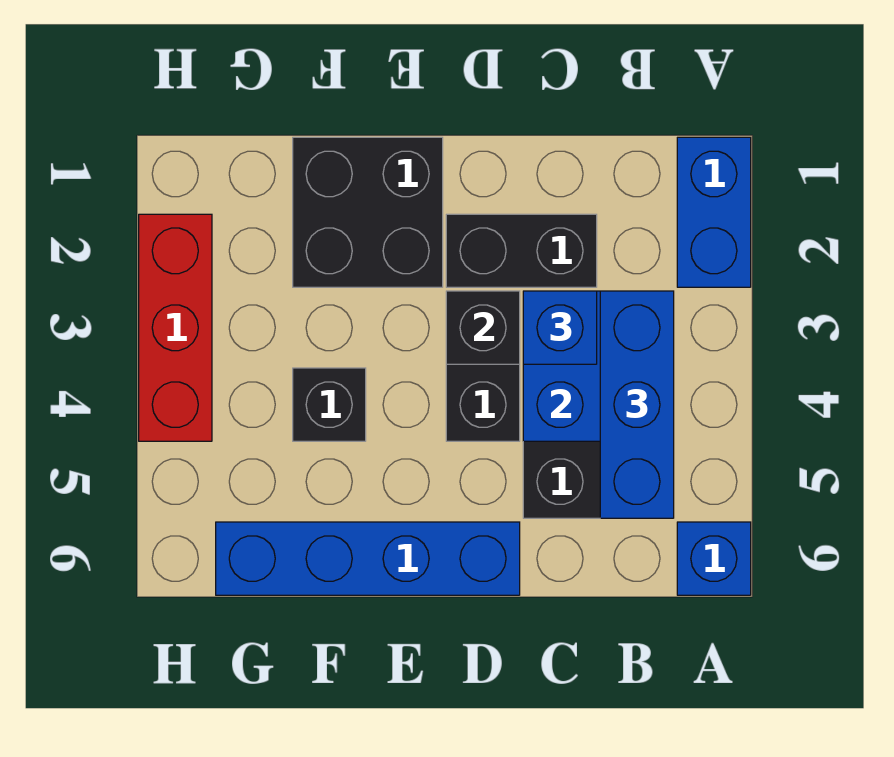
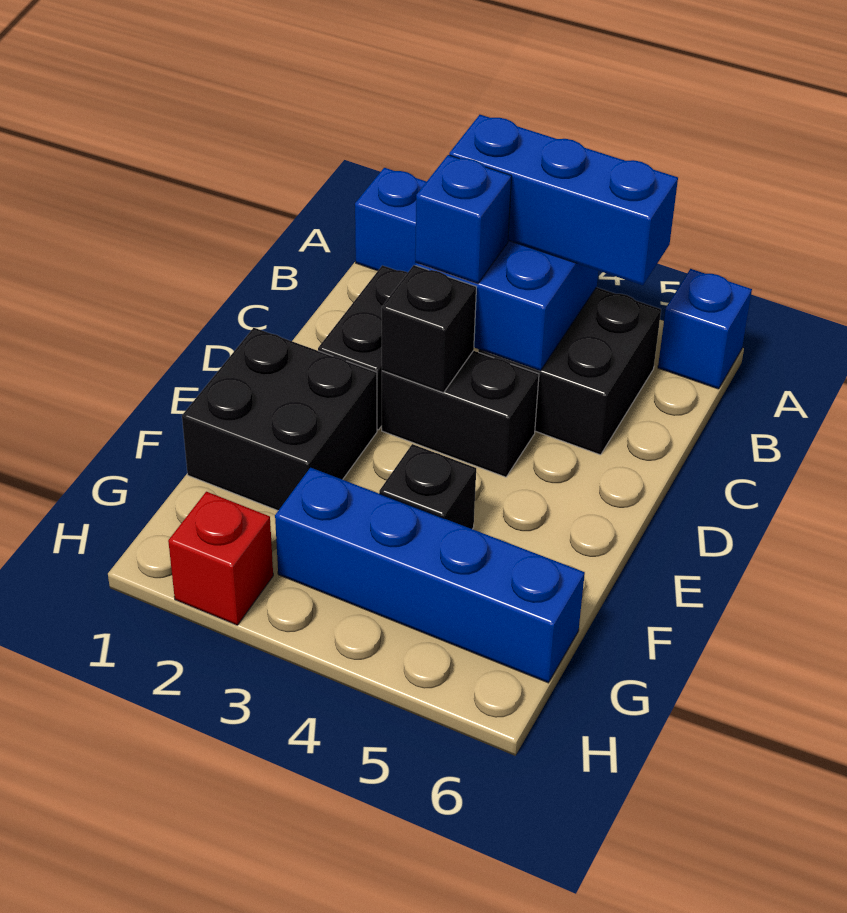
blue 1x4 brick [216,522,520,595] -> blue 1x4 brick turned to [275,468,585,683]
red 1x3 brick [139,214,212,441] -> red 1x1 brick [168,492,273,625]

